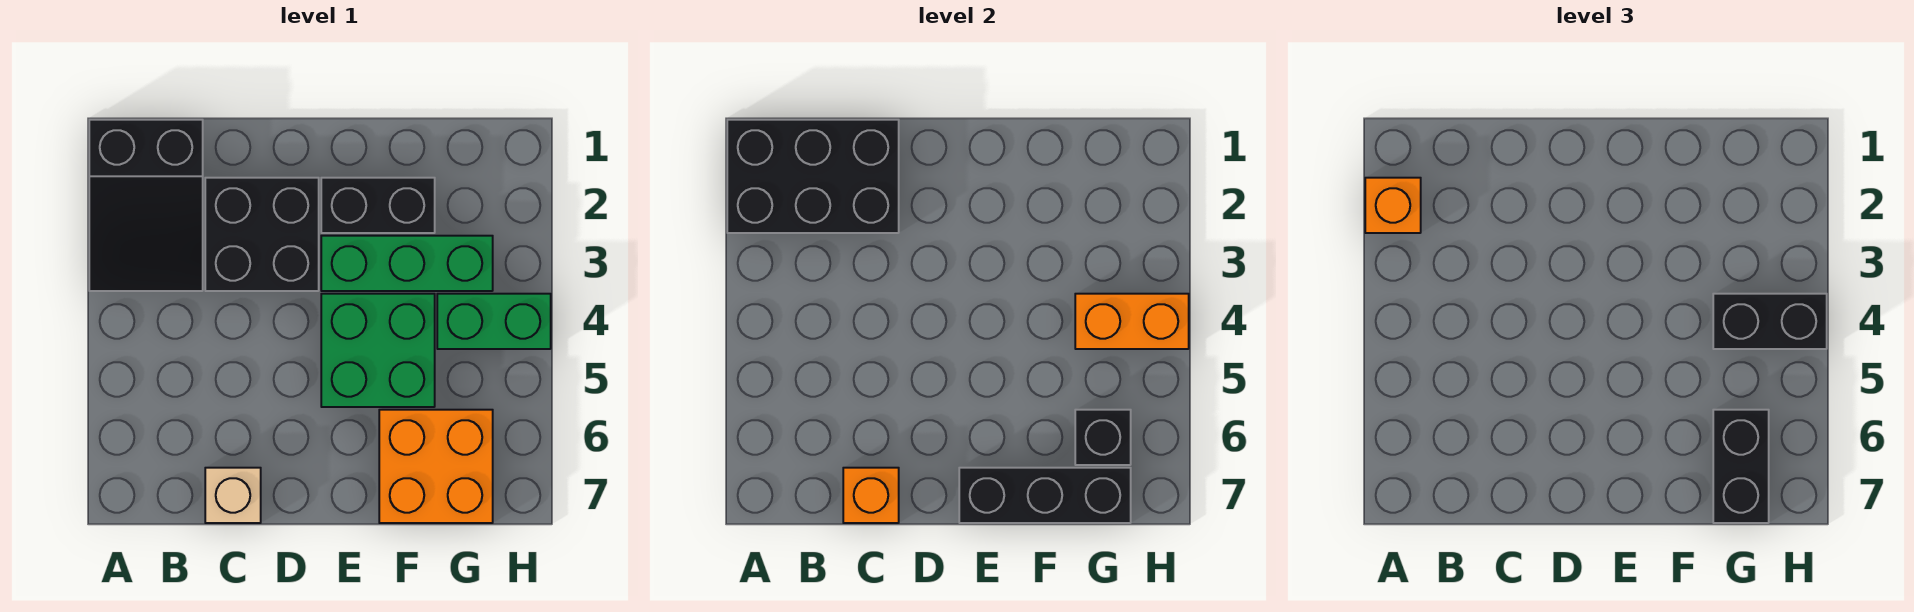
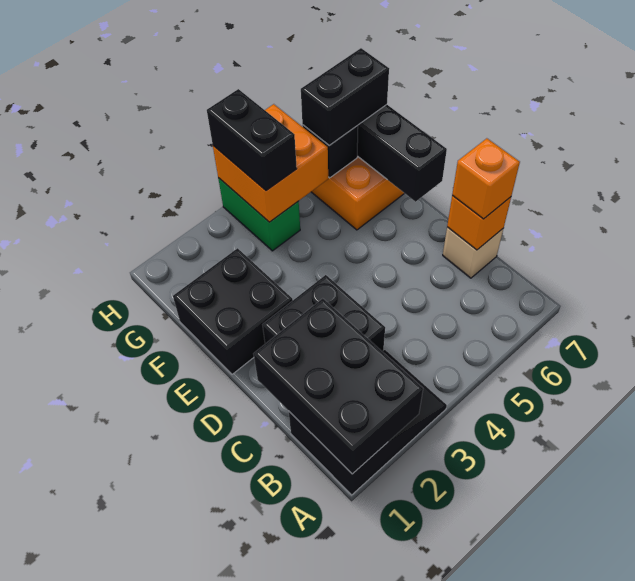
orange 1x1 brick [1365,178,1421,233] -> orange 1x1 brick moved to [452,138,520,219]
black 1x2 brick [321,178,435,233] -> black 2x2 brick [173,248,293,374]
green 1x3 brick [321,236,493,291] -> none
green 2x2 brick [321,294,435,407] -> none
orange 1x2 brick [1075,294,1189,349] -> orange 2x2 brick [213,104,328,222]

